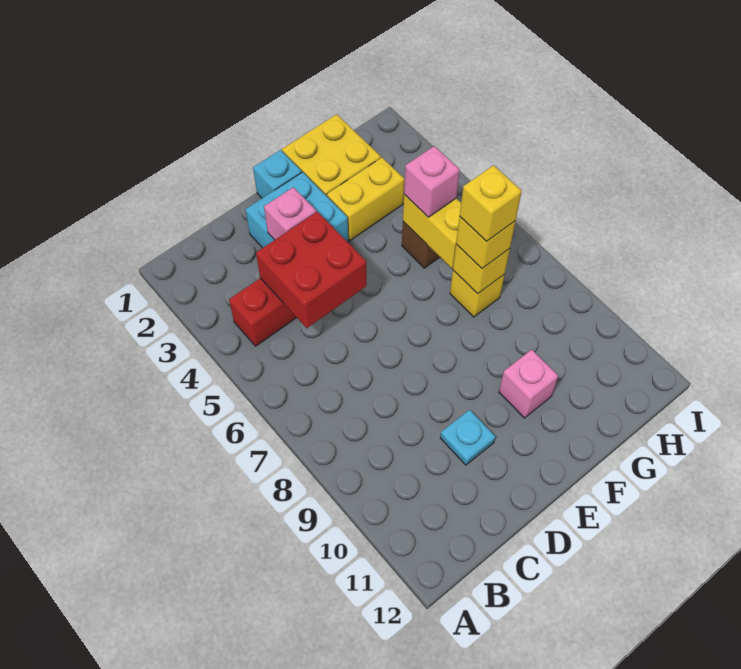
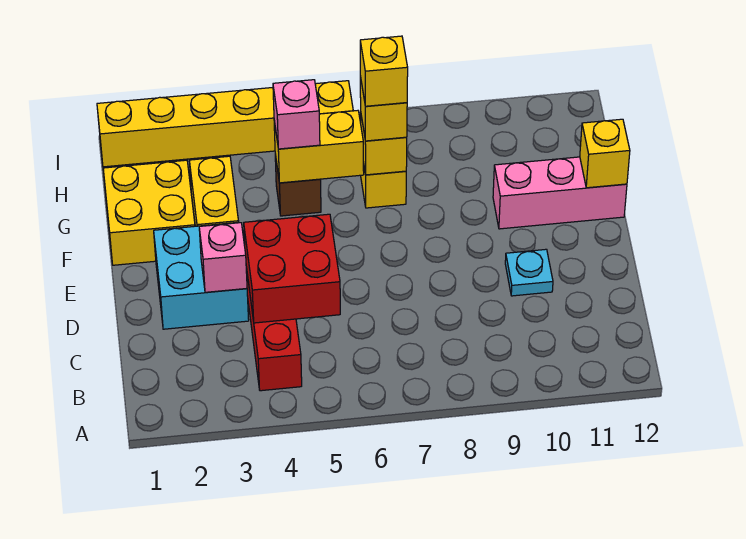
cyan 1x1 brick [253,150,302,198] -> none
pink 1x1 brick [499,350,558,418] -> pink 1x3 brick [493,157,627,229]
none -> yellow 1x1 brick [580,119,630,188]
none -> yellow 1x6 brick [97,81,353,167]

